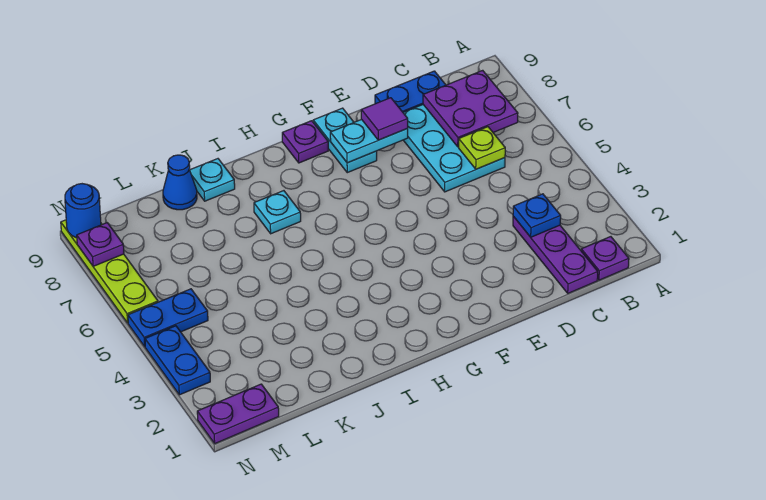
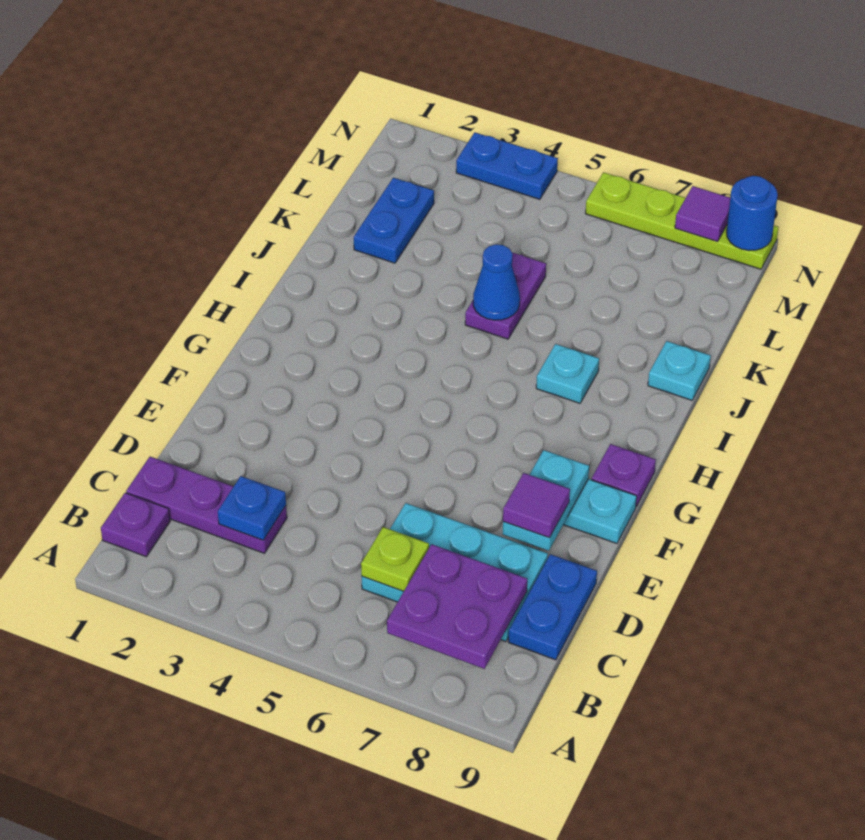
blue 1x1 cone [163,155,197,210] -> blue 1x1 cone moved to [473,244,520,320]
purple 1x2 plate [197,384,279,444] -> purple 1x2 plate moved to [465,253,546,339]
blue 1x2 plate [128,289,208,347] -> blue 1x2 plate moved to [354,178,434,263]
purple 1x1 plate [77,223,124,266] -> purple 1x1 tile [675,186,730,242]

